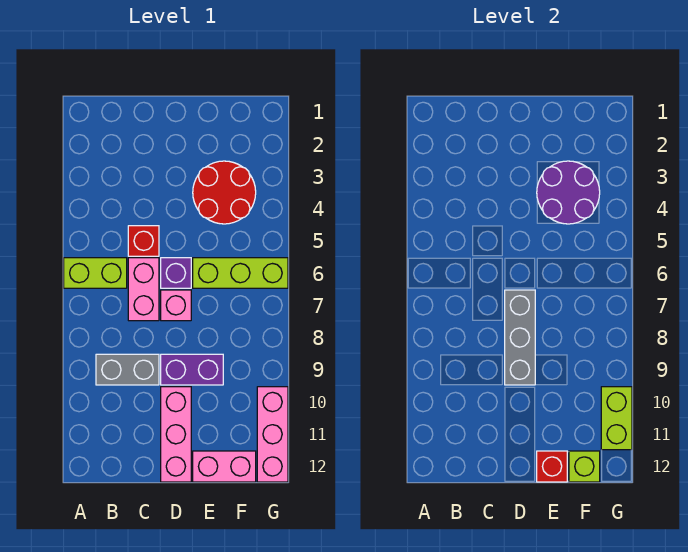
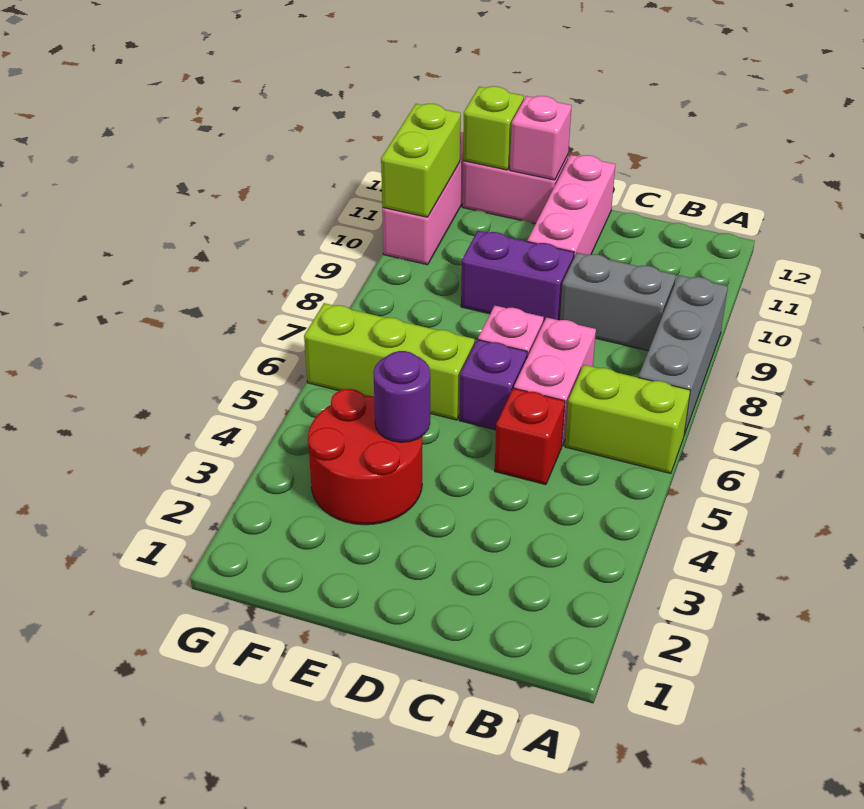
grey 1x3 brick [505,290,535,385] -> grey 1x3 brick moved to [638,275,728,435]
purple 2x2 round brick [537,161,600,224] -> purple 1x1 round brick [373,351,430,442]
red 1x1 brick [537,451,567,482] -> pink 1x1 brick [510,96,572,180]

